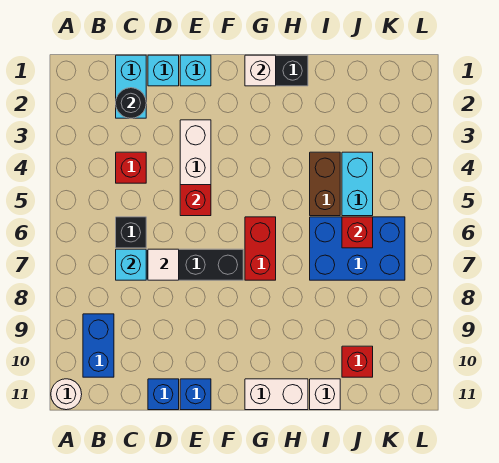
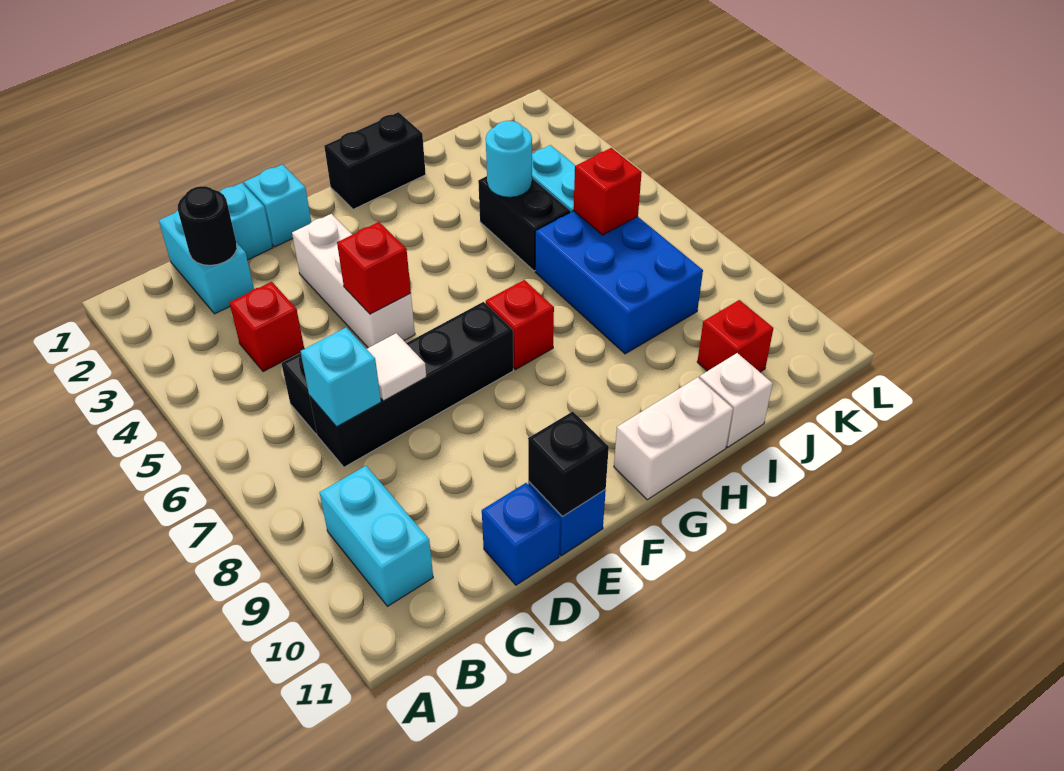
white 1x1 round brick [51,379,82,410] -> none
blue 1x2 brick [83,314,114,377] -> cyan 1x2 brick [320,466,433,606]
none -> black 1x1 brick [528,412,609,516]
white 1x1 brick [245,55,276,86] -> none
red 1x2 brick [245,217,276,280] -> red 1x1 brick [486,280,554,370]
brown 1x2 brick [310,152,340,216] -> black 1x2 brick [478,176,570,271]
none -> cyan 1x1 round brick [486,121,532,197]
blue 2x3 brick [310,217,405,280] -> blue 2x3 brick turned to [535,211,703,354]

